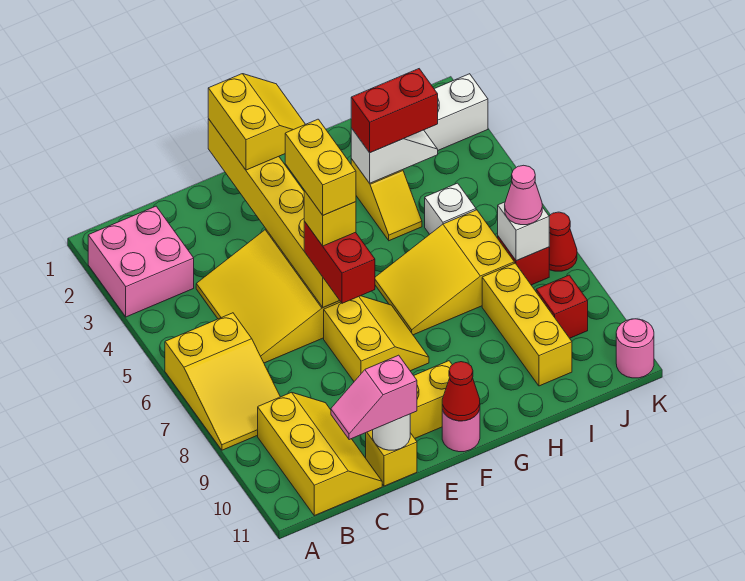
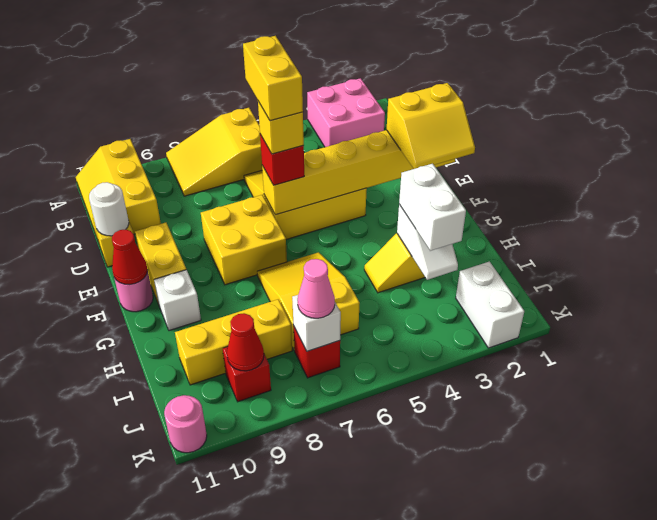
yellow 2x3 slope [258,392,382,516] -> yellow 2x3 slope turned to [76,139,161,240]
pink 1x2 slope [331,355,417,440] -> none
yellow 1x2 brick [285,119,356,215] -> yellow 1x2 brick turned to [243,36,303,121]
red 1x2 brick [304,221,375,303] -> red 1x1 brick [260,134,304,185]
yellow 2x2 slope [324,296,429,381] -> yellow 2x2 brick [201,195,287,285]
red 1x2 brick [351,69,438,153] -> white 1x2 brick [399,164,466,251]
white 1x1 brick [425,183,476,234] -> white 1x1 brick moved to [154,270,201,331]
red 1x1 cone [549,212,577,271] -> red 1x1 cone moved to [227,313,264,371]

